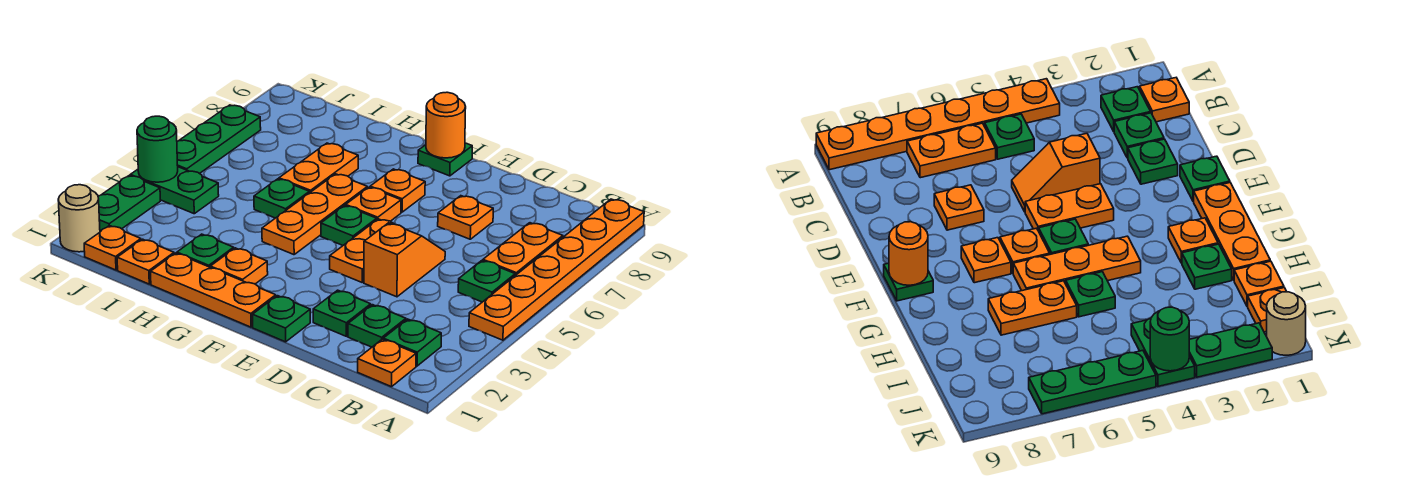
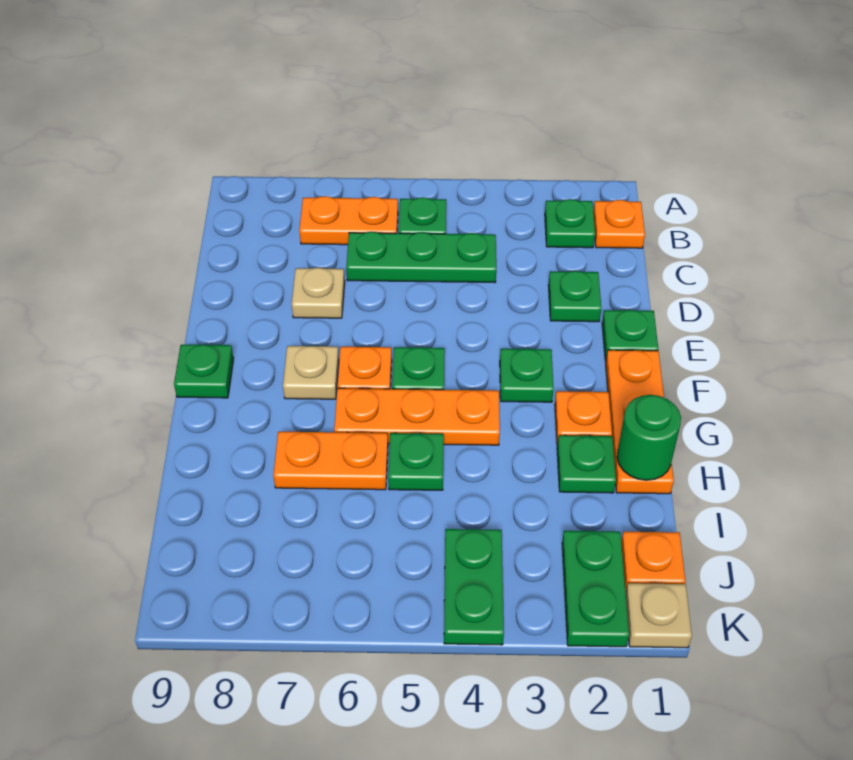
orange 1x6 plate [469,199,644,340] -> none
green 1x1 plate [348,305,406,347] -> green 1x1 plate moved to [500,349,554,402]
orange 1x2 slope [364,223,445,297] -> none
orange 1x1 plate [438,196,493,239] -> tan 1x1 plate [292,268,345,318]
orange 1x2 plate [330,219,394,282] -> none
orange 1x1 plate [370,169,425,212] -> tan 1x1 plate [283,346,339,399]
orange 1x1 round brick [426,92,466,158] -> none
orange 1x1 plate [117,239,174,284] -> none
tan 1x1 round brick [58,185,100,252] -> tan 1x1 plate [626,583,692,648]
green 1x2 plate [98,175,160,232] -> green 1x2 plate turned to [562,531,629,647]
green 1x1 round brick [137,116,178,182] -> green 1x1 round brick moved to [617,395,681,480]
green 1x3 plate [177,105,261,174] -> green 1x3 plate moved to [346,232,496,283]

